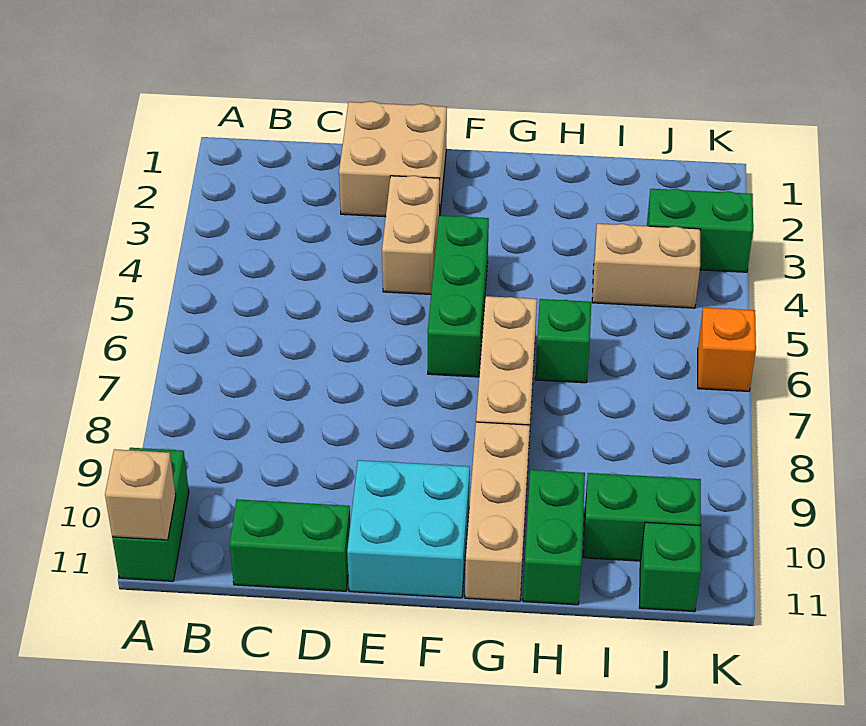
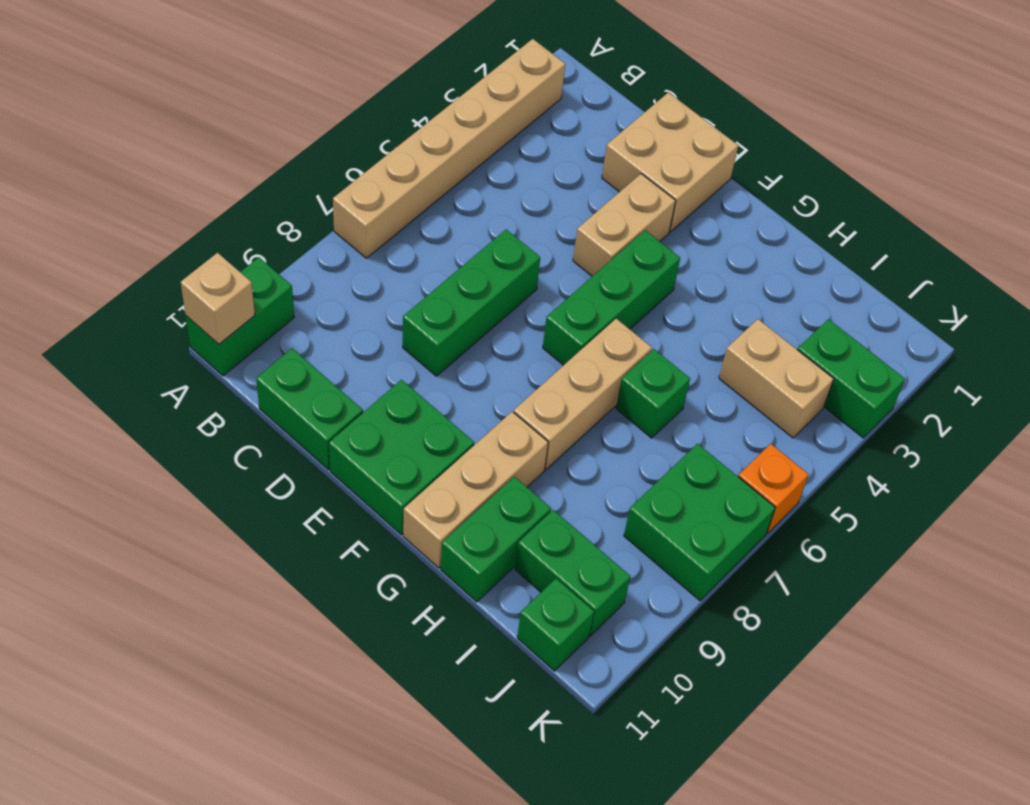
none -> tan 1x6 brick [333,39,565,258]
none -> green 1x3 brick [403,230,540,376]
cyan 2x2 brick [347,460,470,598] -> green 2x2 brick [329,380,474,535]
none -> green 2x2 brick [624,444,775,601]

